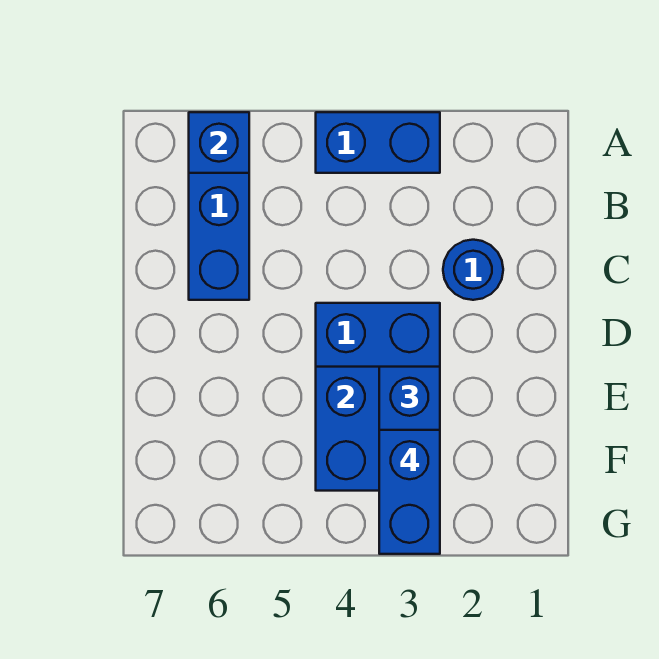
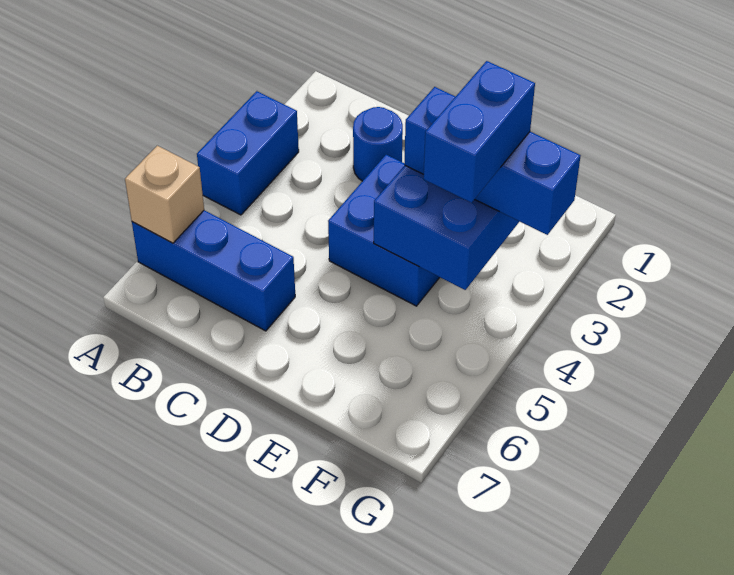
blue 1x1 brick [189,112,249,173] -> tan 1x1 brick [125,146,204,243]
blue 1x2 brick [379,430,440,554] -> blue 1x2 brick turned to [424,61,535,203]

